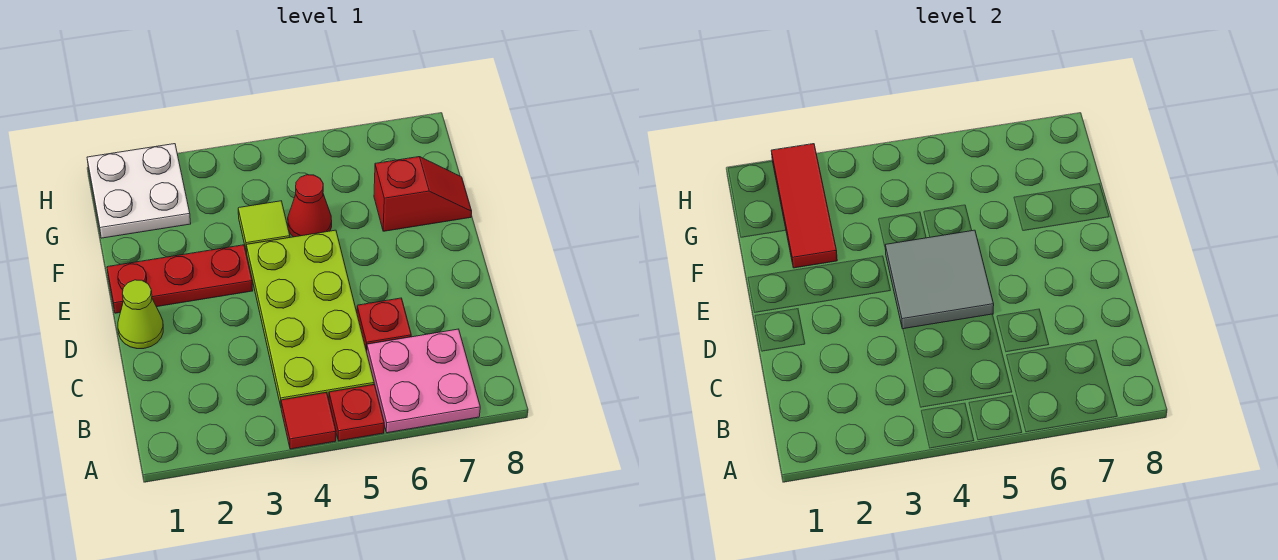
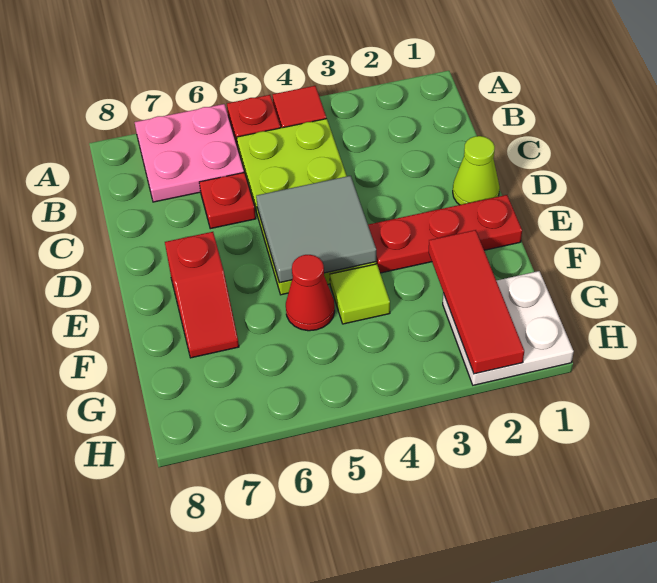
red 1x2 slope [374,157,472,231] -> red 1x2 slope turned to [165,232,239,358]

